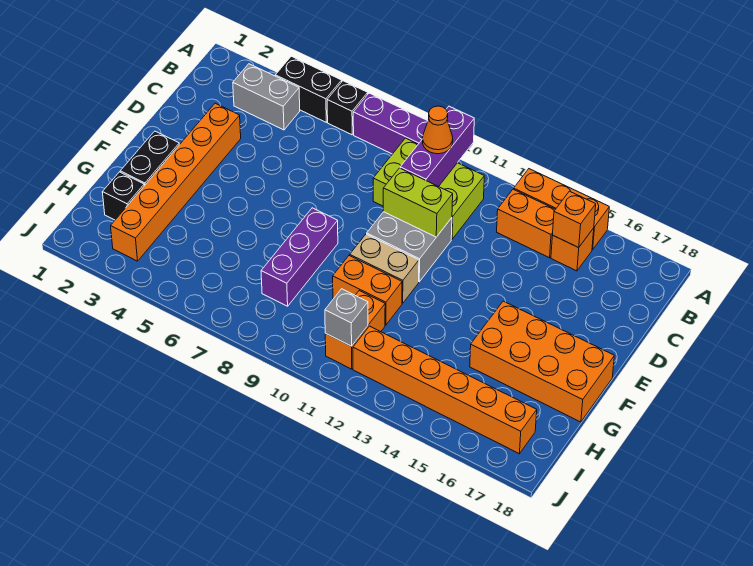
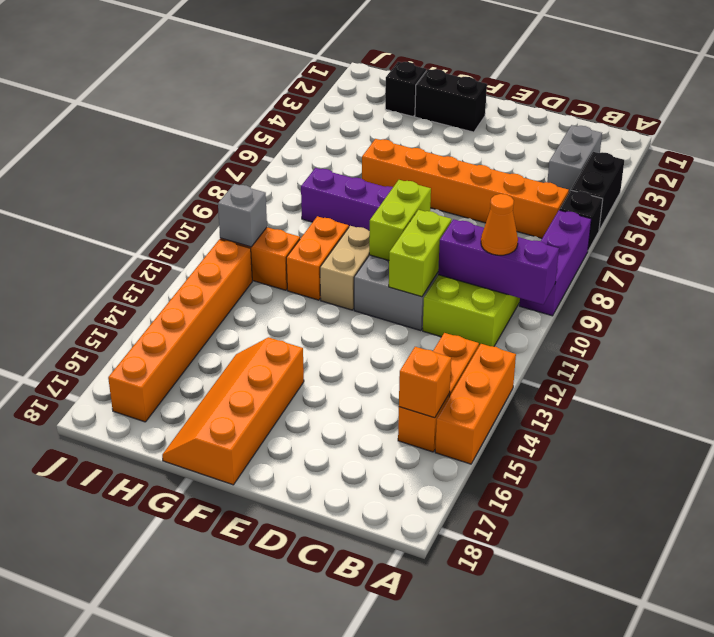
orange 1x6 brick [111,103,241,261] -> orange 1x6 brick moved to [362,139,569,238]
none -> lime 1x2 brick [369,180,431,260]
orange 2x4 brick [470,301,614,422] -> orange 2x4 slope [162,337,304,485]

